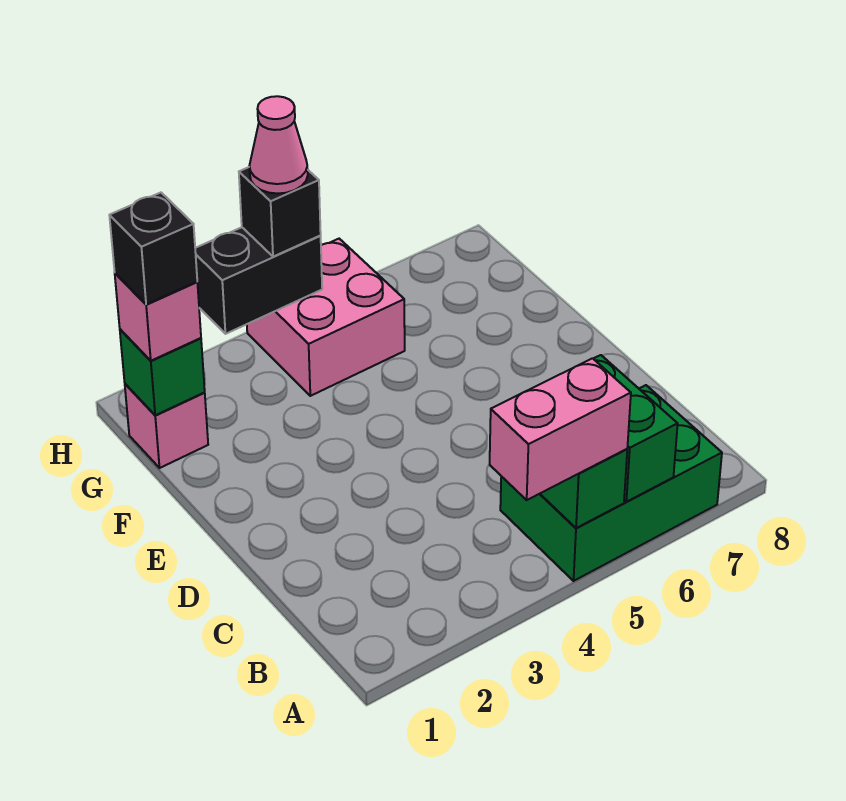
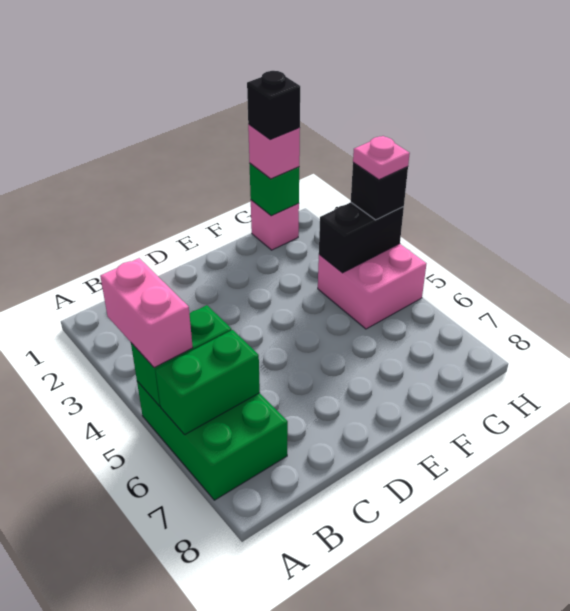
black 1x2 brick [195,227,322,334] -> black 1x2 brick turned to [319,202,404,273]
pink 1x1 cone [249,96,308,194] -> pink 1x1 plate [353,136,410,180]

